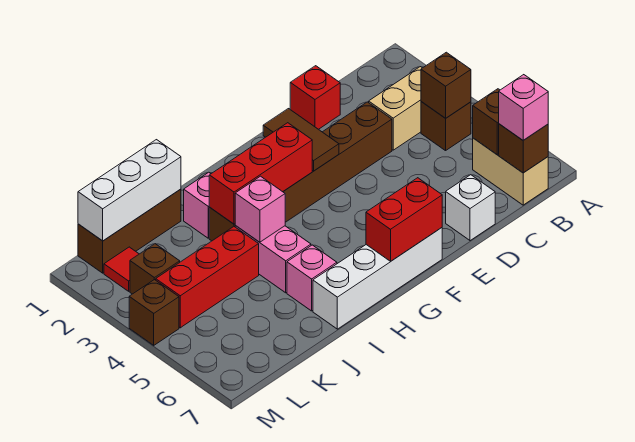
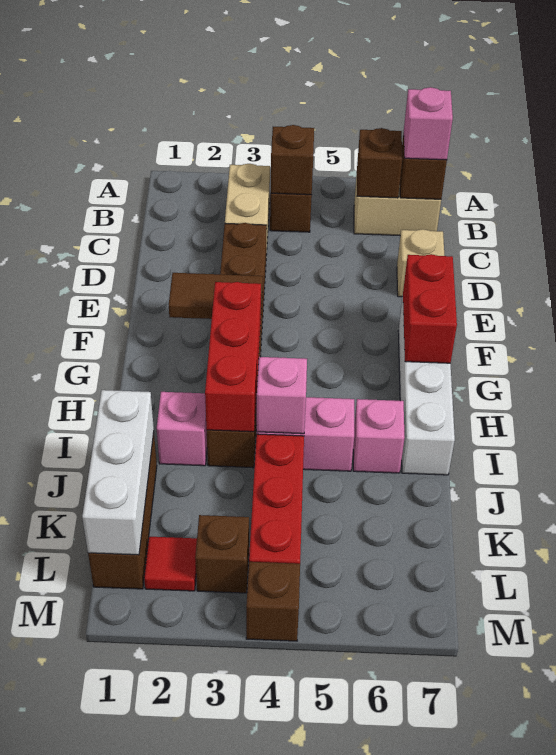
red 1x1 brick [290,66,340,129] -> none
white 1x1 brick [446,175,495,241] -> tan 1x1 brick [397,229,444,297]

